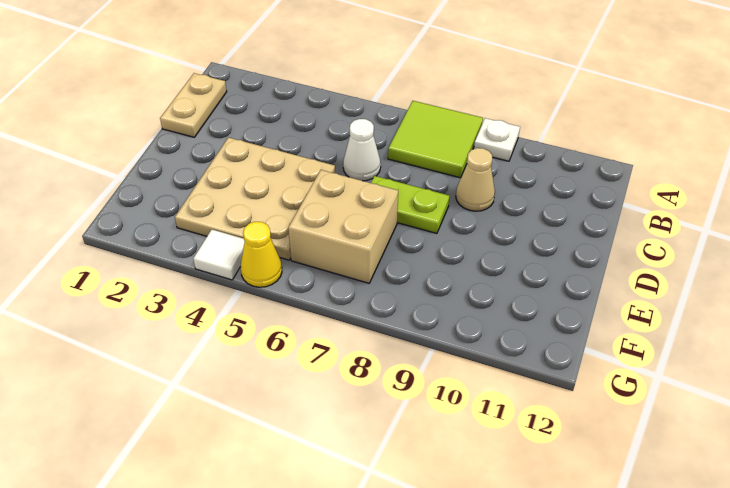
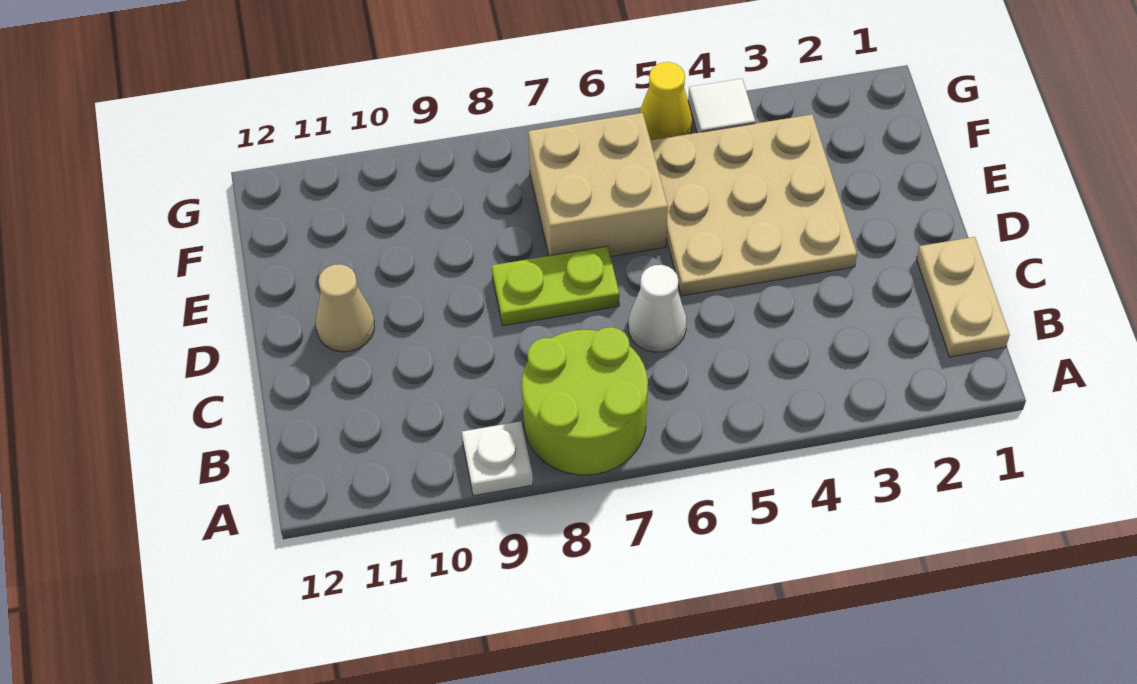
lime 2x2 tile [388,101,483,178] -> lime 2x2 round brick [522,327,648,475]
tan 1x1 cone [456,148,495,211] -> tan 1x1 cone moved to [316,265,374,352]

